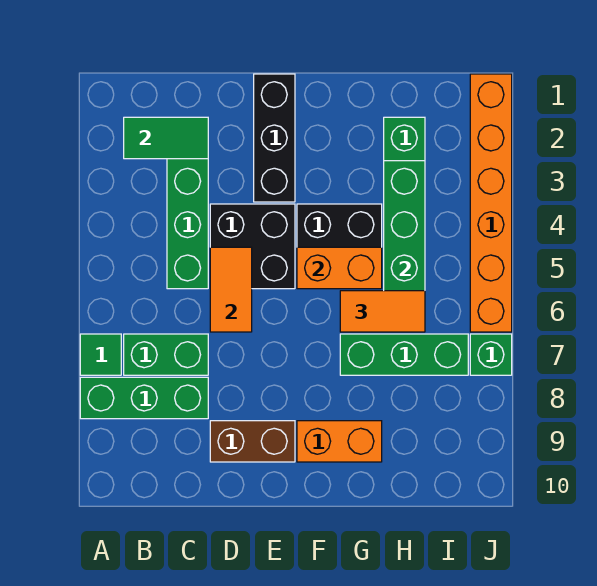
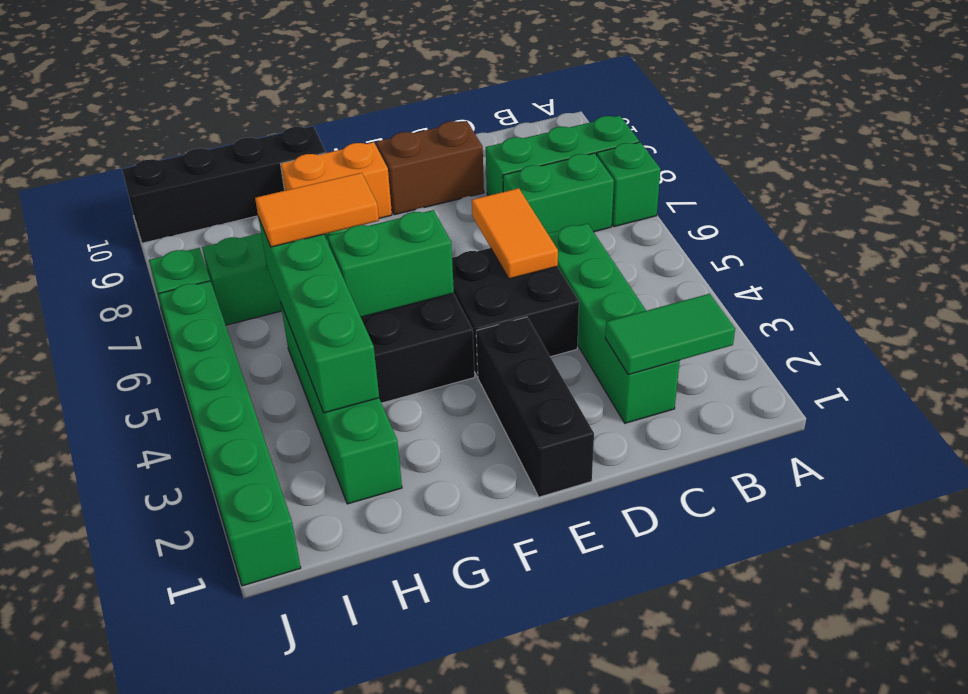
green 1x1 tile [80,334,121,375] -> green 1x1 brick [597,142,660,227]
orange 1x2 brick [297,247,382,289] -> green 1x2 brick [328,210,454,317]
none -> black 1x4 brick [122,126,326,243]
orange 1x6 brick [470,74,512,332] -> green 1x6 brick [159,281,301,586]

